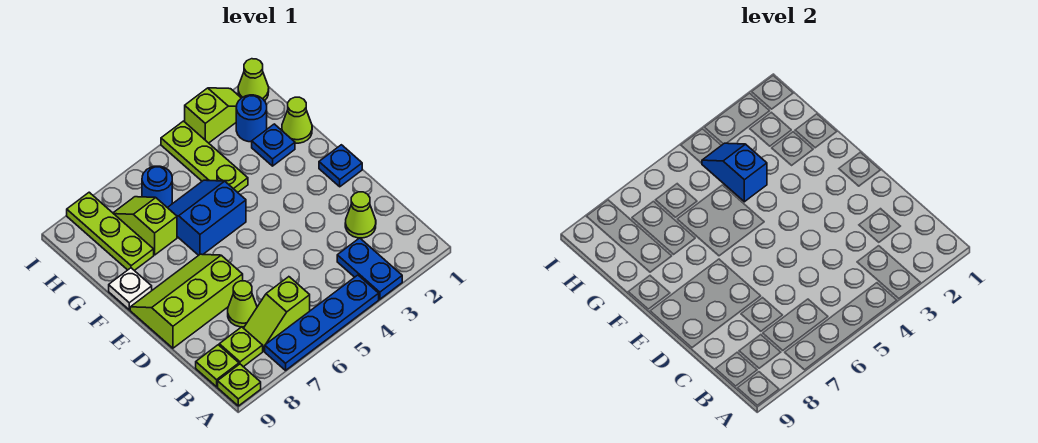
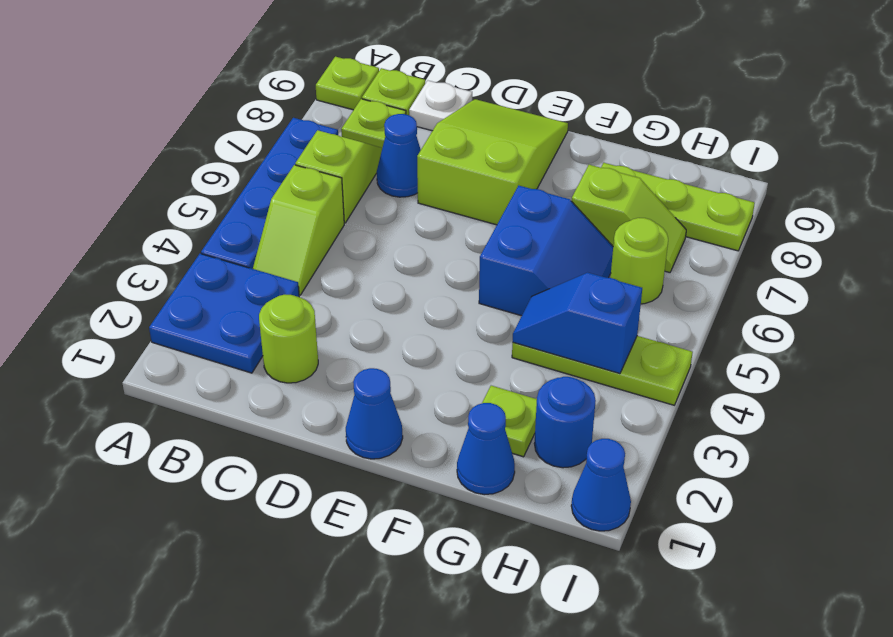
blue 1x2 plate [337,238,402,299] -> blue 2x2 plate [149,254,299,373]
lime 1x1 cone [345,192,376,238] -> lime 1x1 round brick [259,295,318,383]
lime 1x1 cone [228,281,257,327] -> blue 1x1 cone [377,114,421,197]
lime 2x3 slope [130,254,243,348] -> lime 2x3 slope turned to [417,99,568,225]
blue 1x1 plate [319,145,362,187] -> blue 1x1 cone [346,368,403,459]
white 1x1 plate [109,268,152,310] -> white 1x1 plate moved to [409,81,472,131]
lime 1x1 cone [282,97,312,143] -> blue 1x1 cone [457,403,515,495]
blue 1x1 plate [252,124,295,166] -> lime 1x1 plate [482,386,537,457]
blue 1x2 slope [702,143,767,202] -> blue 1x2 slope turned to [512,273,642,374]
blue 1x1 round brick [142,166,172,208] -> lime 1x1 round brick [610,218,668,304]
lime 1x1 cone [238,59,269,101] -> blue 1x1 cone [571,439,631,531]
lime 1x2 slope [185,88,241,143] -> lime 1x2 slope moved to [253,165,344,295]

